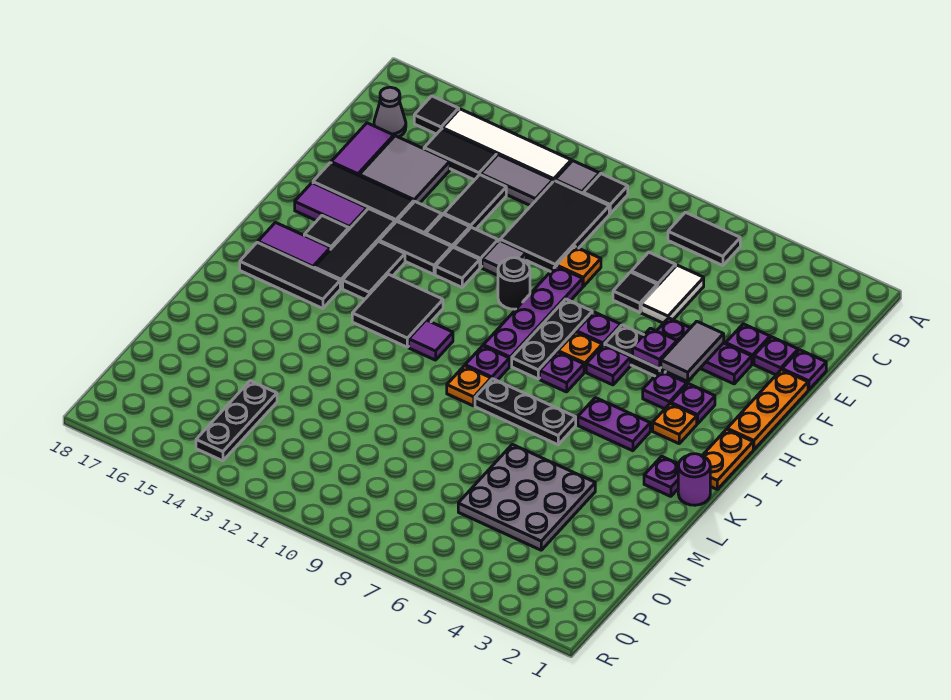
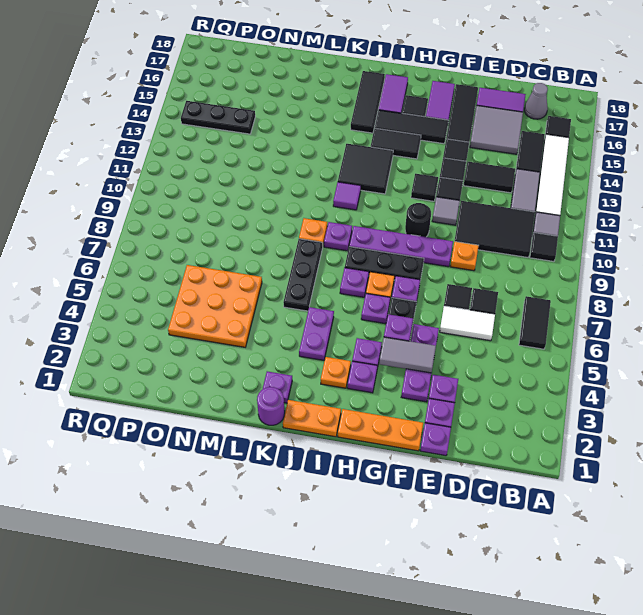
black 1x2 tile [379,221,452,274] -> none
grey 3x3 plate [458,444,595,550] -> orange 3x3 plate [168,265,262,347]

